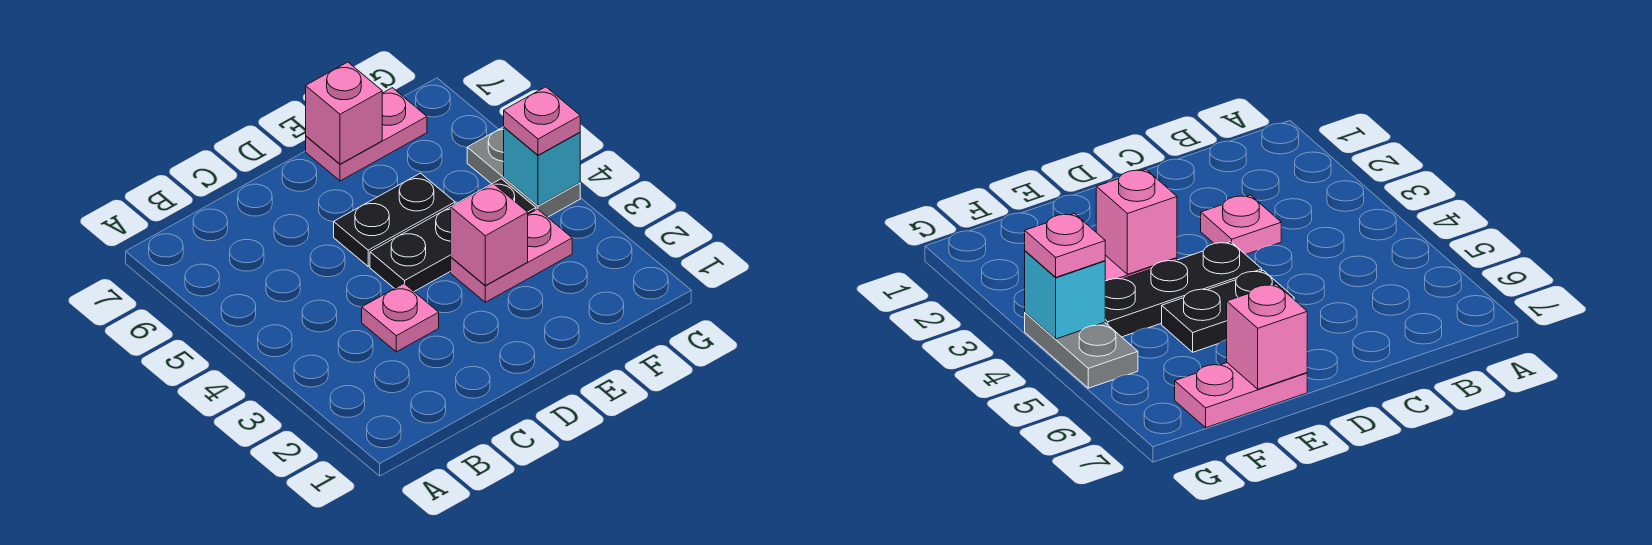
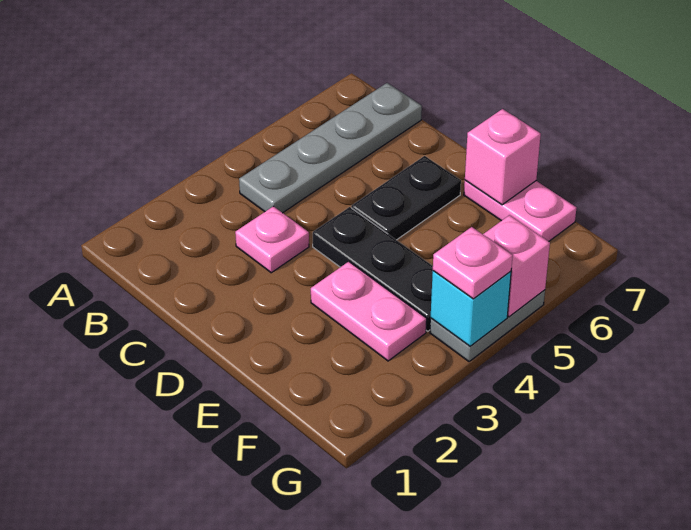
none -> grey 1x4 plate [239,83,422,213]
black 1x2 plate [334,173,455,266] -> black 1x2 plate turned to [351,156,461,240]
pink 1x1 brick [451,184,528,286] -> pink 1x1 brick moved to [483,215,550,317]

